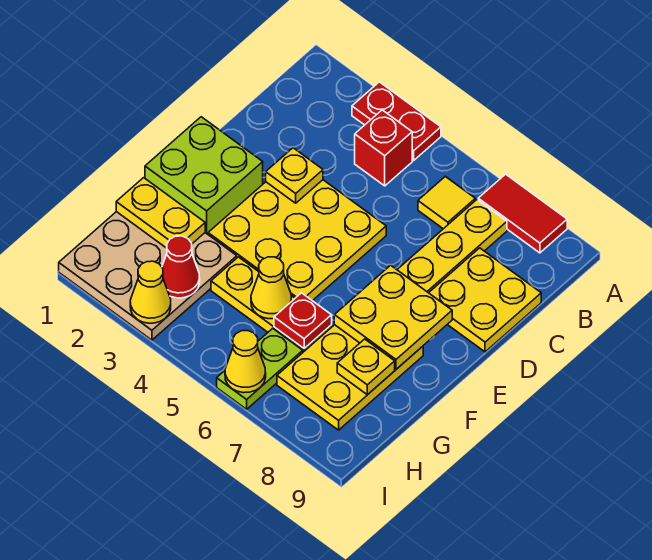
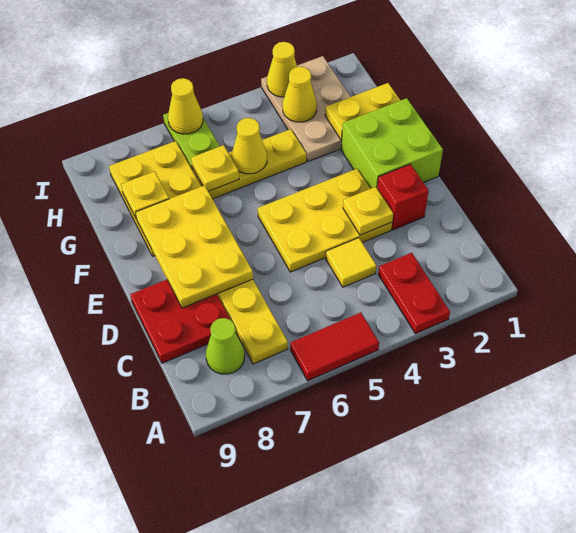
red 1x2 plate [352,82,441,161] -> red 1x2 plate turned to [378,253,450,334]
red 1x2 tile [478,174,567,253] -> red 1x2 tile moved to [290,312,379,381]
red 1x1 brick [355,110,412,186] -> red 1x1 brick moved to [377,164,429,230]
yellow 1x1 tile [418,176,475,229] -> yellow 1x1 tile moved to [326,238,376,287]
none -> lime 1x1 cone [206,318,245,374]
yellow 2x2 plate [429,248,541,352] -> red 2x2 plate [130,280,230,363]
yellow 3x3 plate [208,180,386,301] -> yellow 2x3 plate [258,169,392,272]
yellow 2x2 plate [334,265,452,369] -> yellow 2x3 plate [136,185,253,308]
tan 3x3 plate [59,212,237,340] -> tan 2x3 plate [261,56,350,162]
red 1x1 plate [274,293,332,348] -> yellow 1x1 plate [191,145,239,191]
red 1x1 cone [162,236,200,298] -> yellow 1x1 cone [283,67,317,122]

